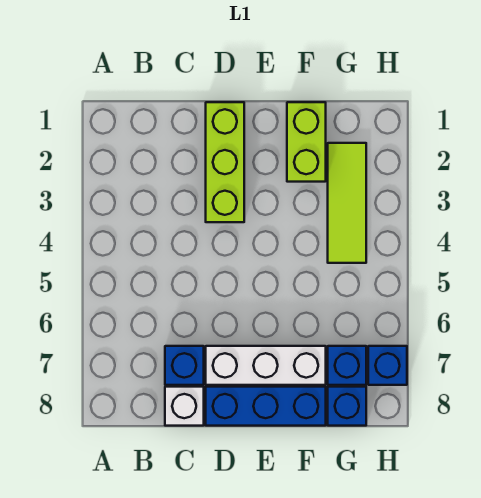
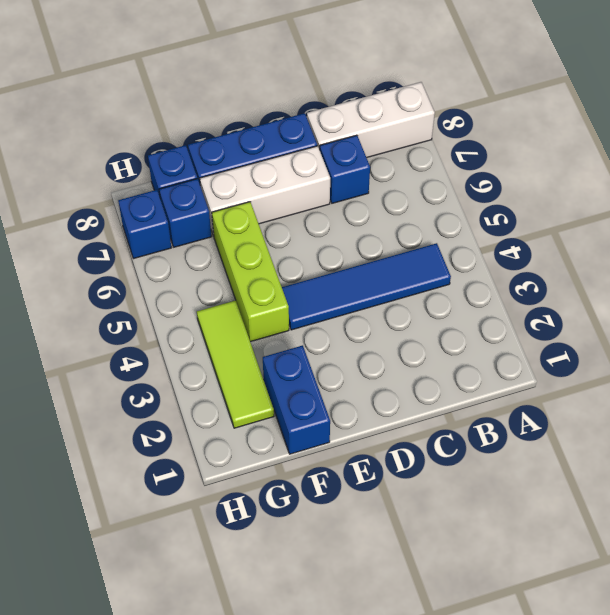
none -> blue 1x4 tile [282,243,451,330]
white 1x1 brick [165,387,204,426] -> white 1x3 brick [307,82,435,158]
lime 1x3 brick [206,102,244,222] -> lime 1x3 brick moved to [212,202,289,342]
lime 1x2 brick [287,102,326,182] -> blue 1x2 brick [263,345,330,454]

